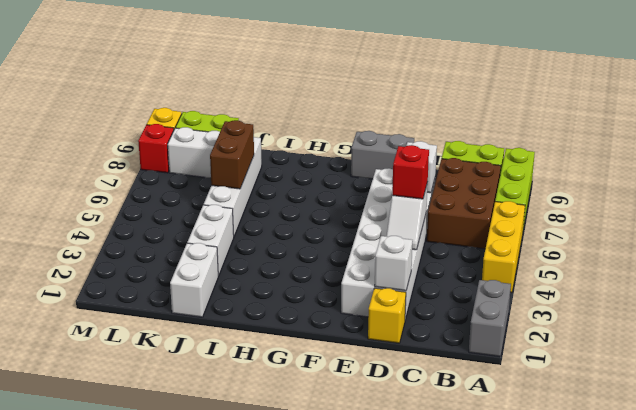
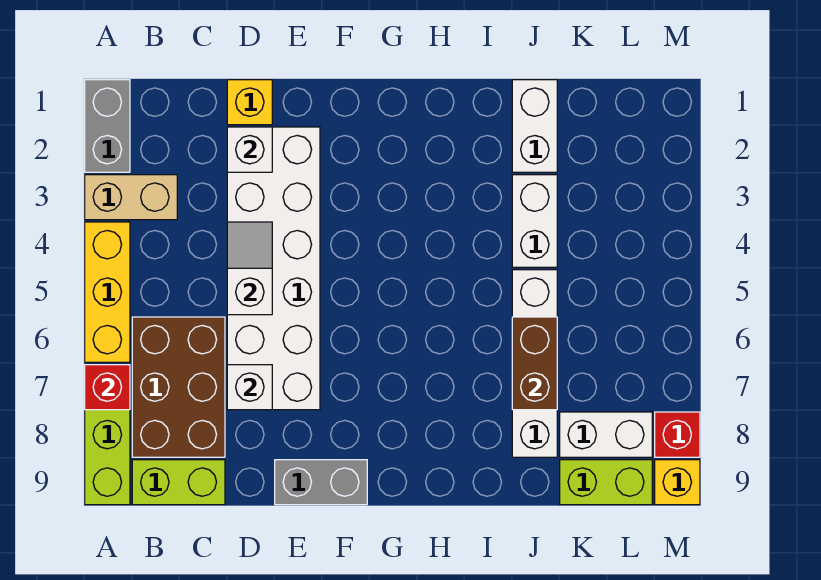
none -> tan 1x2 brick [85,175,177,220]
red 1x1 brick [392,145,429,199] -> red 1x1 brick moved to [85,365,130,410]

